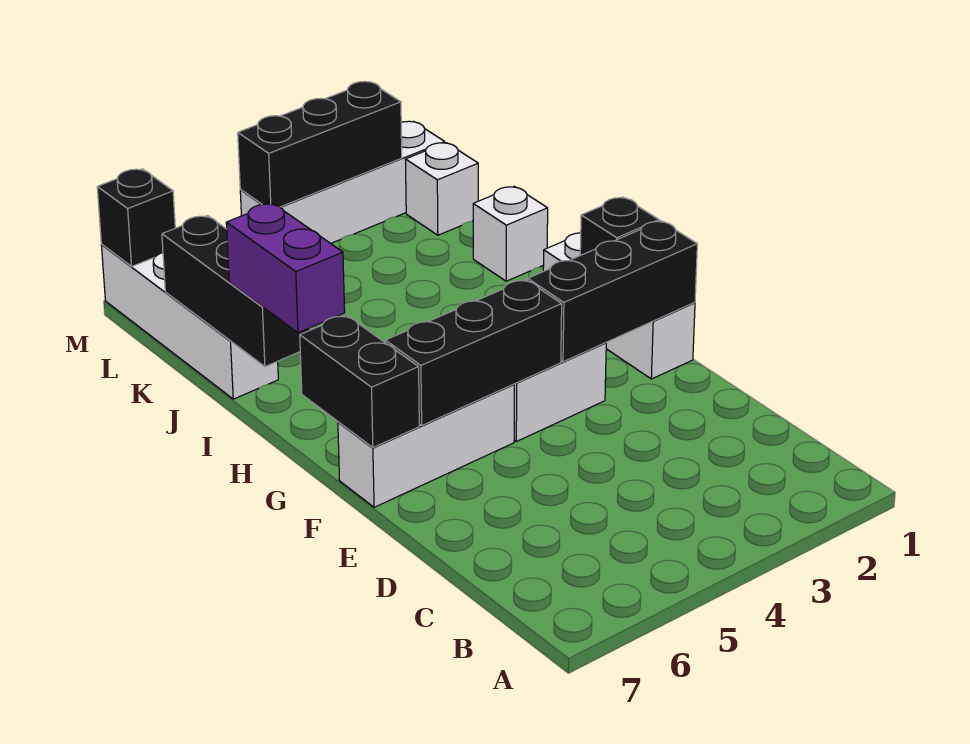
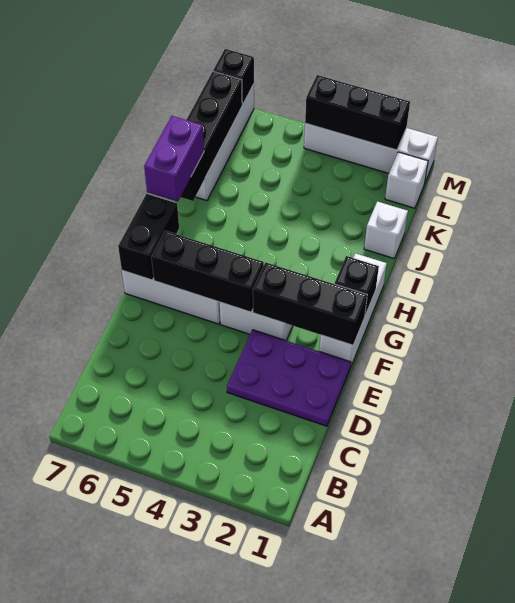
none -> purple 2x3 plate [227,330,351,426]
black 1x3 brick [162,216,310,367] -> black 1x4 brick [181,72,242,201]

